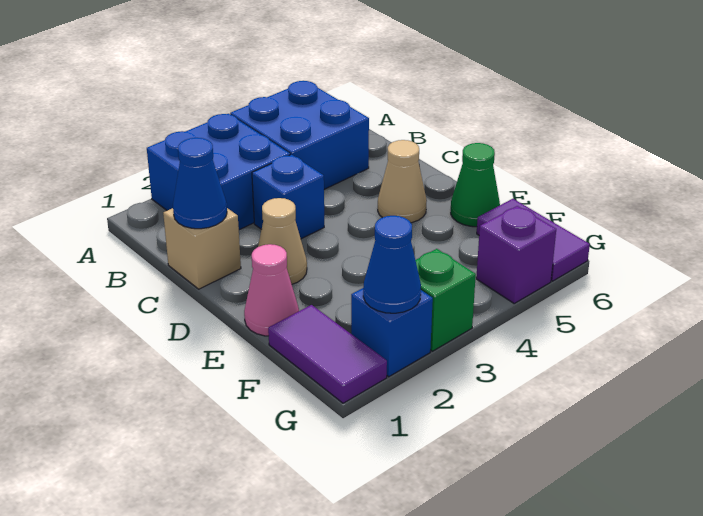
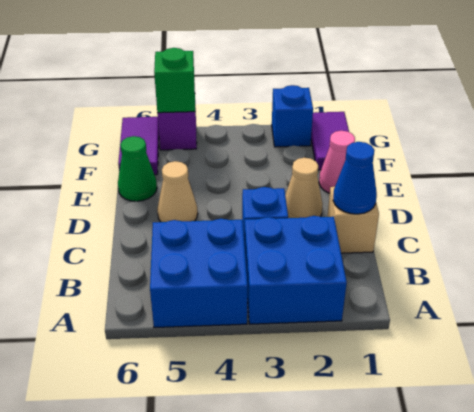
blue 1x1 cone [363,216,421,313] -> none
green 1x1 brick [415,249,476,351] -> green 1x1 brick moved to [154,48,195,113]

